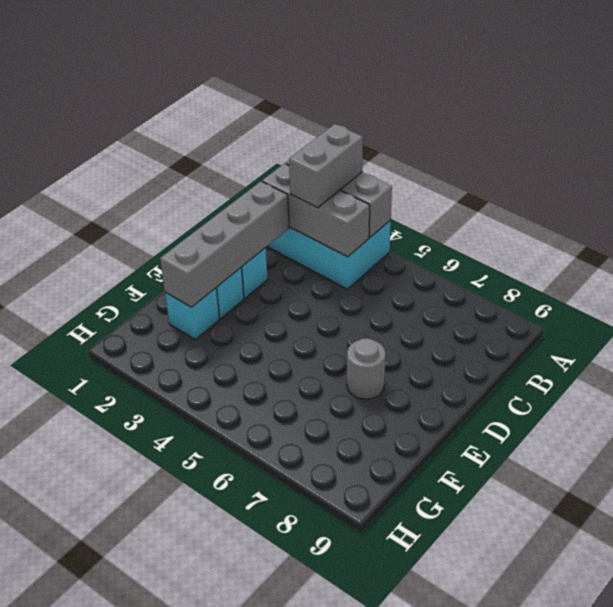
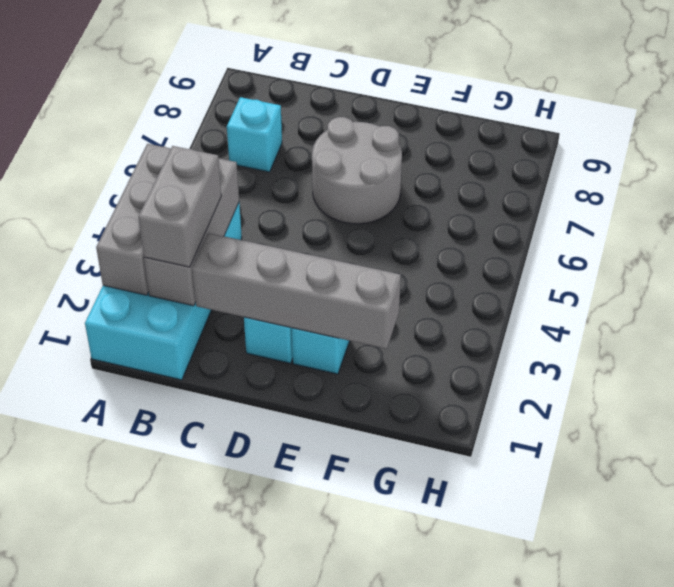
grey 1x2 brick [289,124,363,208] -> grey 1x2 brick turned to [138,146,221,267]
grey 1x1 round brick [347,338,386,399] -> grey 2x2 round brick [312,117,402,224]
cyan 1x1 brick [165,288,220,340] -> cyan 1x1 brick moved to [227,97,282,172]

